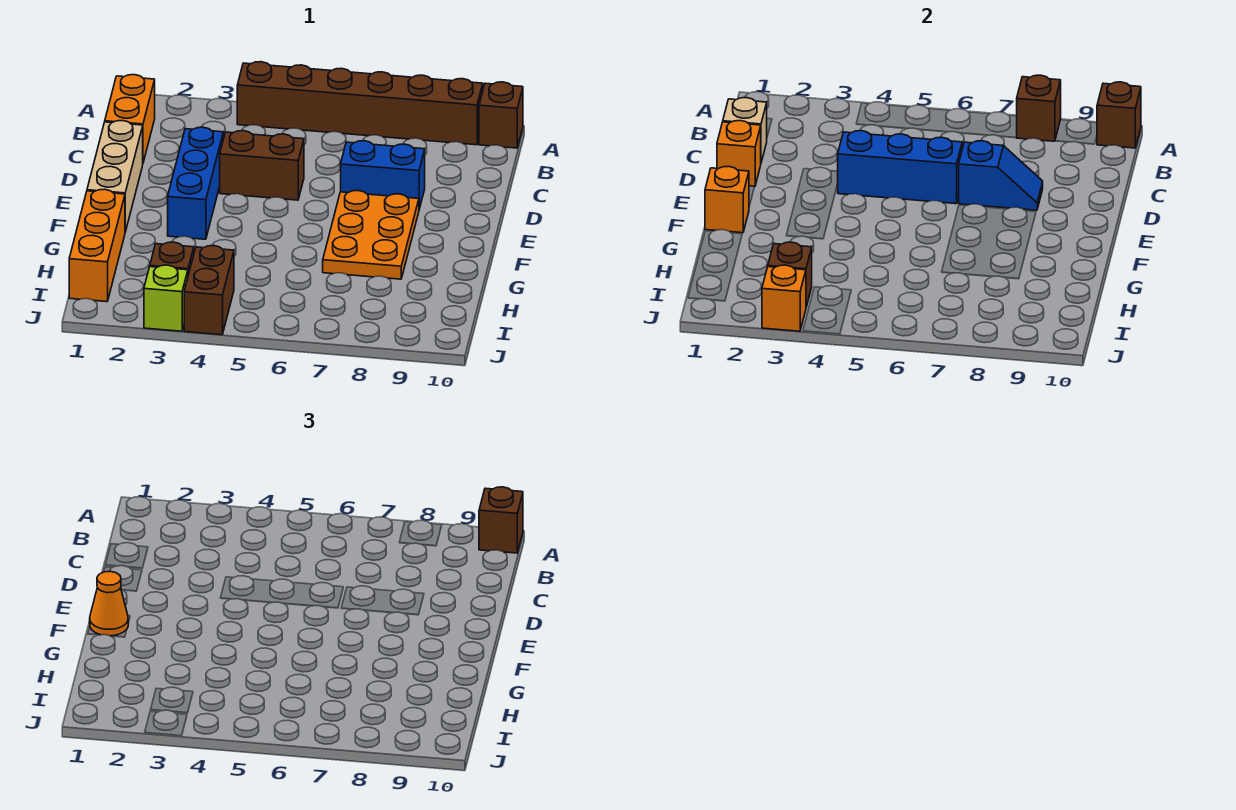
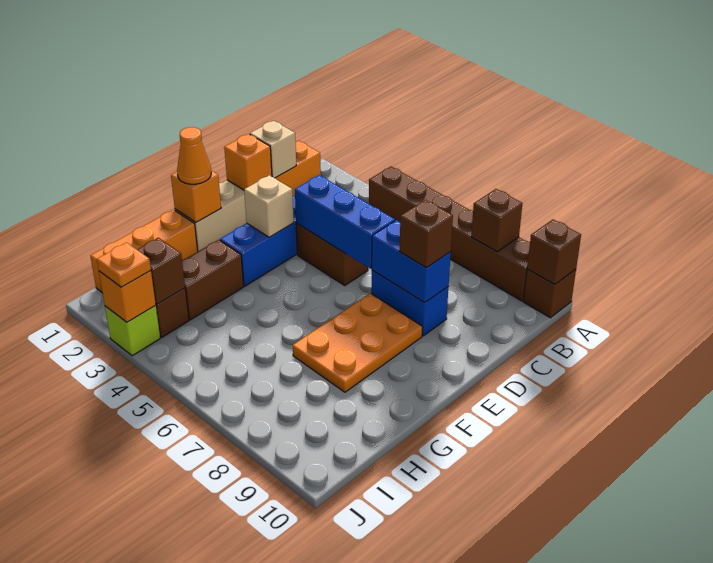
brown 1x1 brick [479,487,523,553] -> brown 1x1 brick moved to [399,200,453,268]
blue 1x2 slope [959,141,1043,210] -> blue 1x2 brick [372,220,451,303]
none -> tan 1x1 brick [244,175,294,237]
brown 1x2 brick [184,246,234,335] -> brown 1x2 brick moved to [182,240,244,320]
none -> orange 1x1 plate [97,243,151,287]

